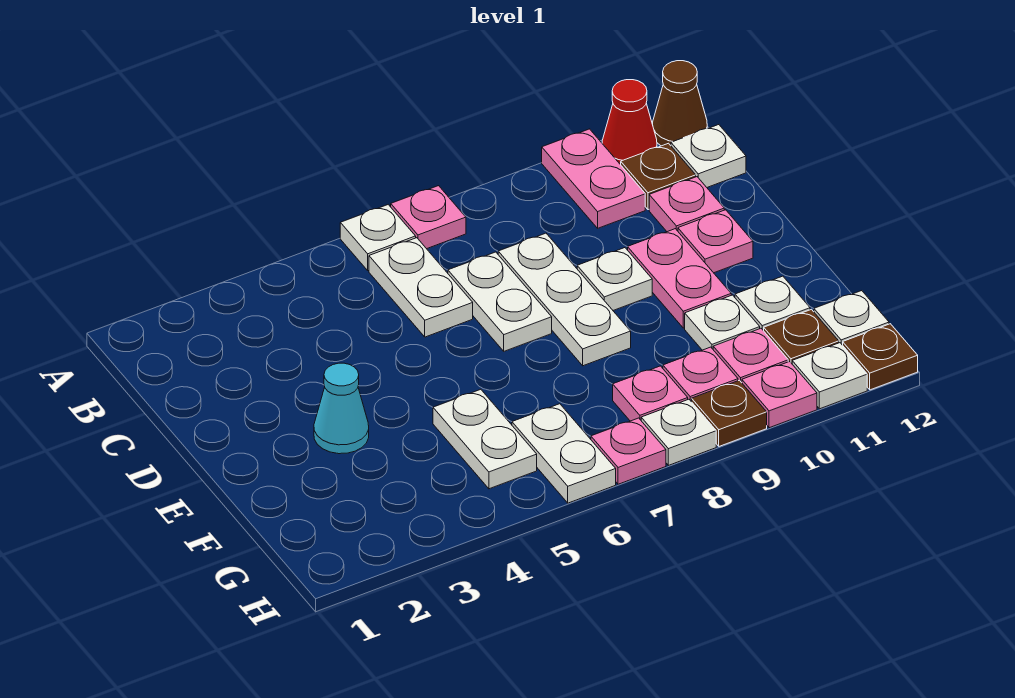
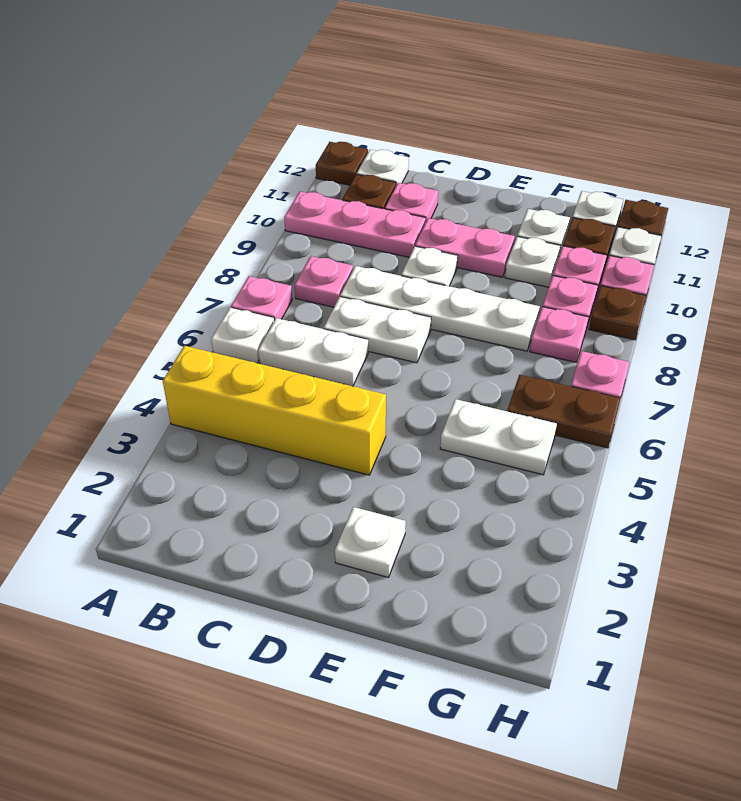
none -> yellow 1x4 brick [163,346,386,475]
pink 1x2 plate [542,129,645,228] -> pink 1x3 plate [284,192,426,257]
red 1x1 cone [602,80,657,165] -> none
brown 1x1 cone [653,61,707,146] -> brown 1x1 plate [316,142,368,185]
white 1x3 plate [498,233,631,366] -> white 1x4 plate [340,266,540,351]
pink 1x1 plate [678,210,753,273] -> pink 1x1 plate moved to [295,256,353,307]
cyan 1x1 cone [314,363,369,454] -> none
white 1x2 plate [512,404,616,503] -> brown 1x2 plate [507,375,621,448]
white 1x1 plate [641,399,716,465] -> white 1x1 plate moved to [335,507,406,577]

